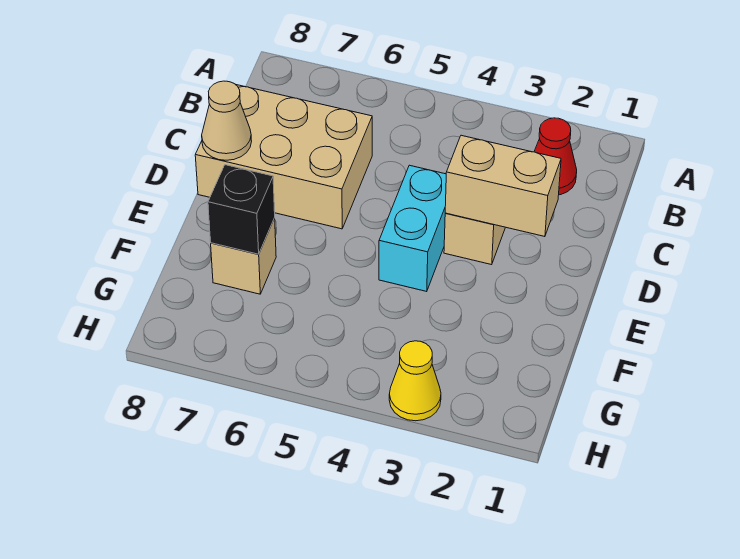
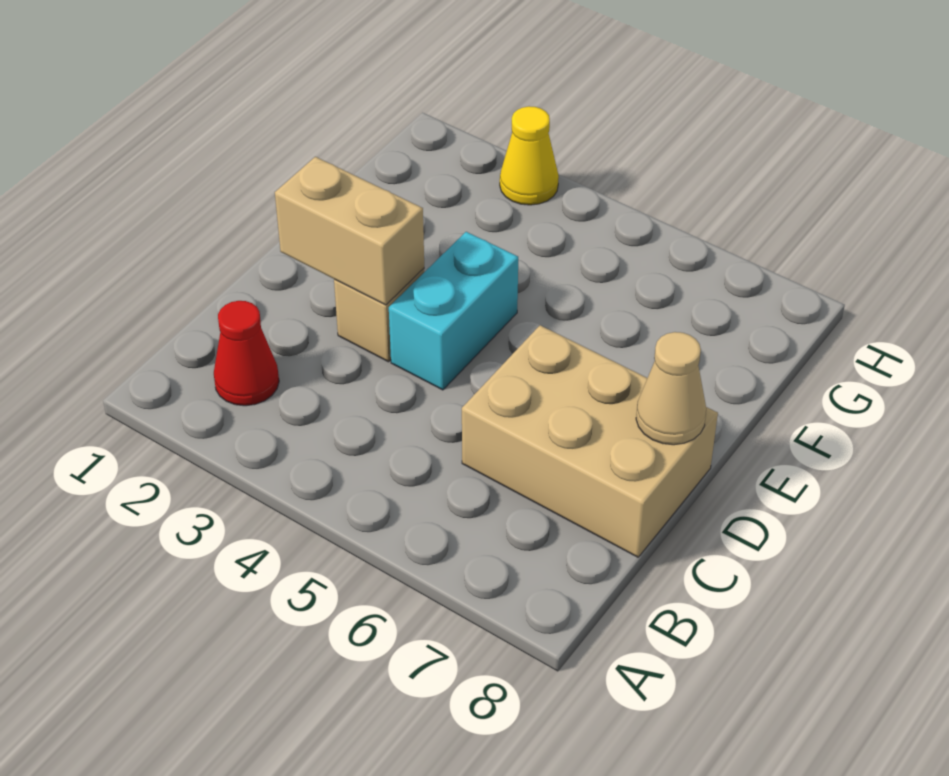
tan 1x1 brick [211,218,276,294] -> none
black 1x1 brick [208,165,275,254] -> none

